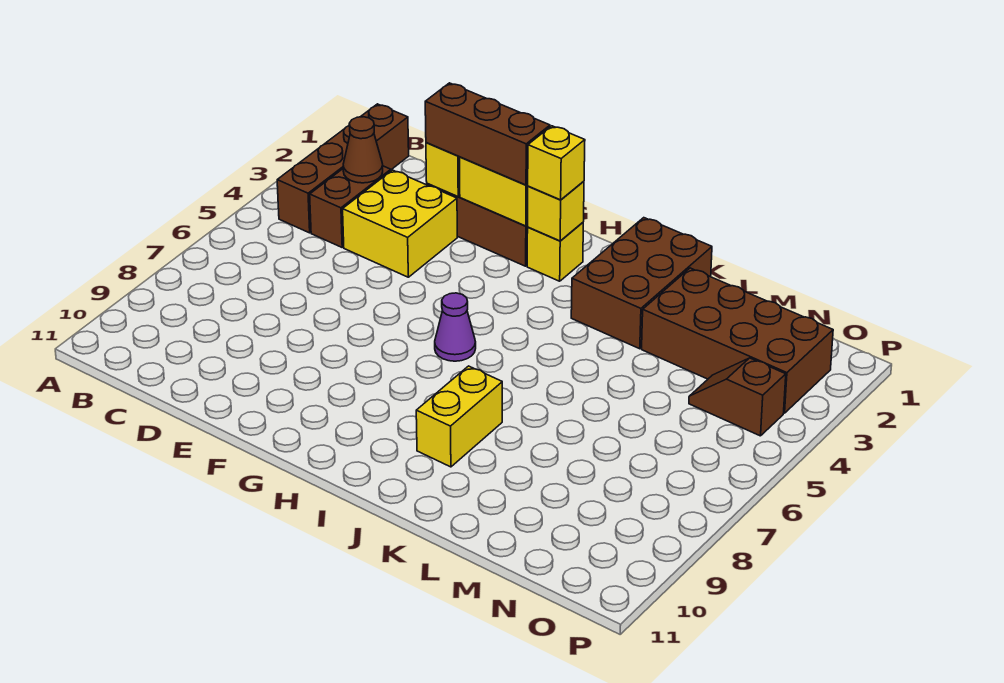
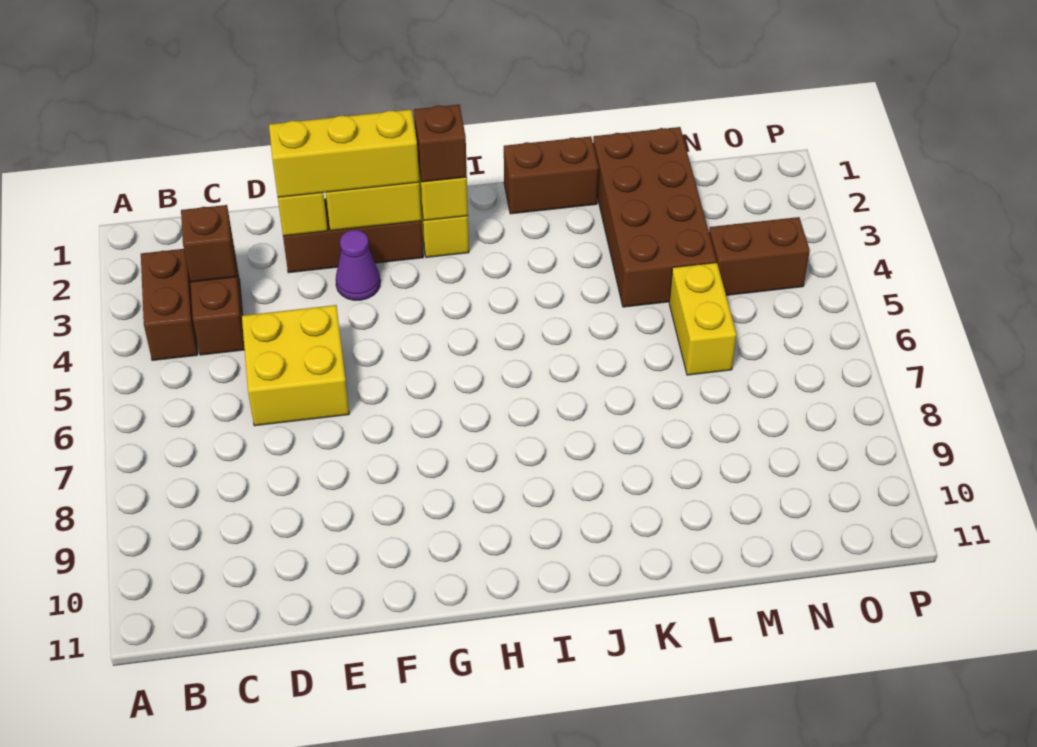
brown 1x4 brick [277,104,409,233] -> brown 1x2 brick [141,249,198,360]
brown 1x1 cone [343,117,383,183] -> brown 1x1 brick [181,205,236,282]
yellow 2x2 brick [343,170,457,277] -> yellow 2x2 brick moved to [242,305,349,426]
brown 1x3 brick [425,83,550,185] -> yellow 1x3 brick [269,110,419,197]
yellow 1x1 brick [528,126,585,200] -> brown 1x1 brick [414,105,467,182]
purple 1x1 cone [435,293,476,361] -> purple 1x1 cone moved to [336,230,380,300]
brown 2x3 brick [571,218,712,349] -> brown 1x2 brick [504,136,599,214]
yellow 1x2 brick [416,366,502,467] -> yellow 1x2 brick moved to [669,262,737,375]
brown 2x4 brick [642,268,833,413] -> brown 2x4 brick turned to [593,127,717,307]
brown 1x2 slope [689,358,786,436] -> brown 1x2 brick [709,217,810,295]

